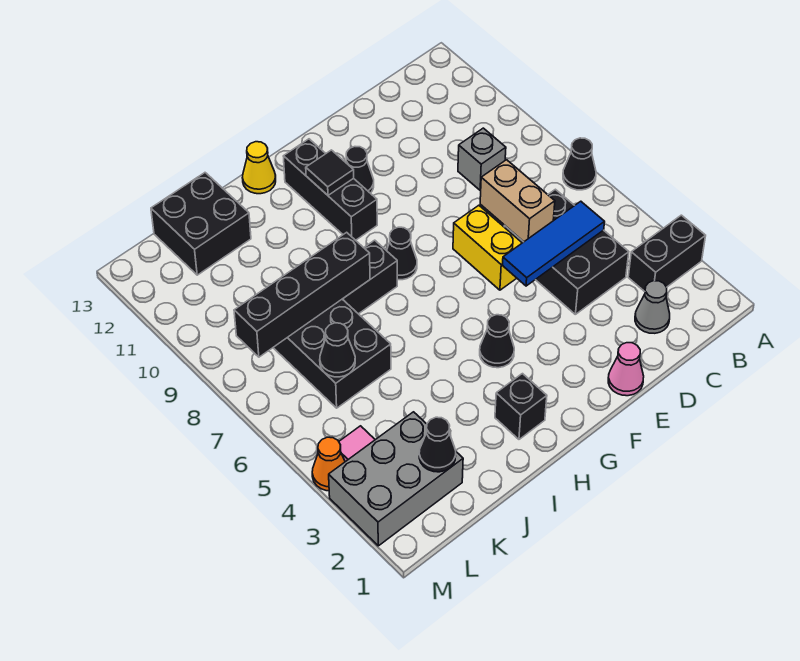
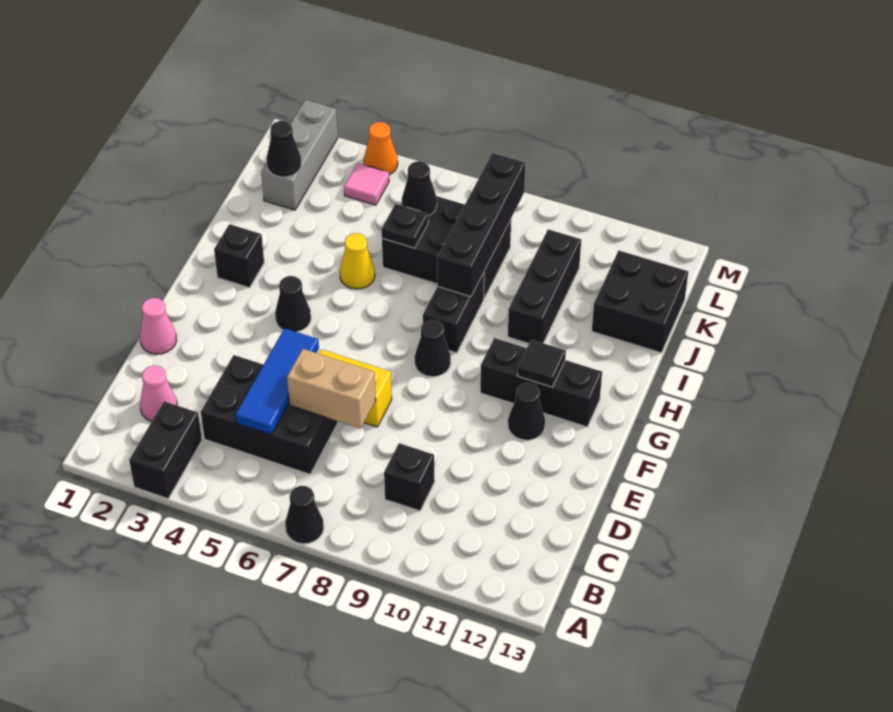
grey 1x1 cone [635,281,670,333] -> pink 1x1 cone [140,366,177,422]
grey 1x1 brick [458,128,506,190] -> black 1x1 brick [384,443,435,511]
yellow 1x1 cone [242,142,276,194] -> yellow 1x1 cone moved to [340,233,375,289]
none -> black 1x3 brick [508,229,581,343]
none -> black 1x1 plate [382,204,428,248]
grey 2x3 brick [329,412,463,546] -> grey 1x3 brick [261,100,338,210]

